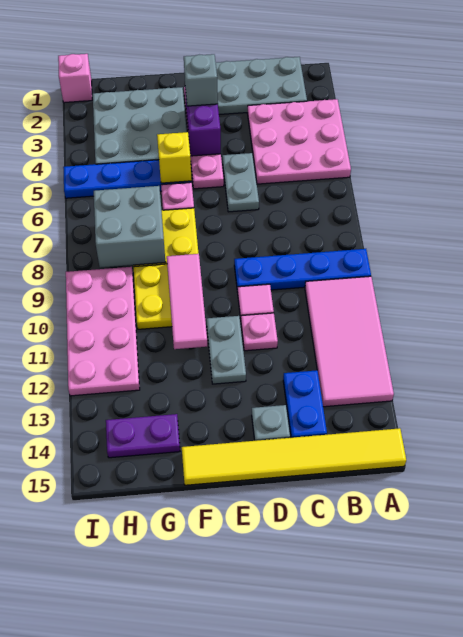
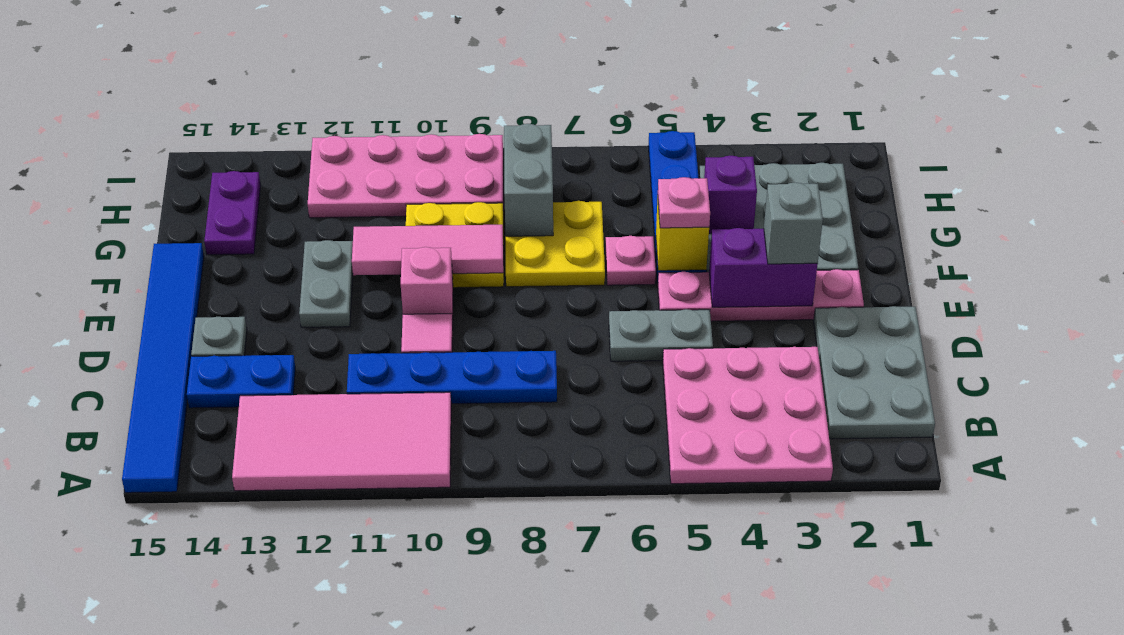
blue 1x4 plate [234,249,371,292] -> blue 1x4 plate turned to [347,351,557,404]
yellow 1x6 tile [182,428,406,485] -> blue 1x6 tile [122,243,204,493]
pink 1x1 plate [241,313,278,351] -> pink 1x1 plate moved to [658,177,710,228]
grey 1x2 plate [206,316,246,384] -> grey 1x2 plate turned to [299,240,353,327]
none -> purple 1x1 brick [704,156,757,233]
grey 2x2 brick [94,186,166,268] -> grey 1x2 brick [504,124,553,236]
pink 1x1 brick [58,54,92,103] -> pink 1x1 brick moved to [401,247,453,325]

